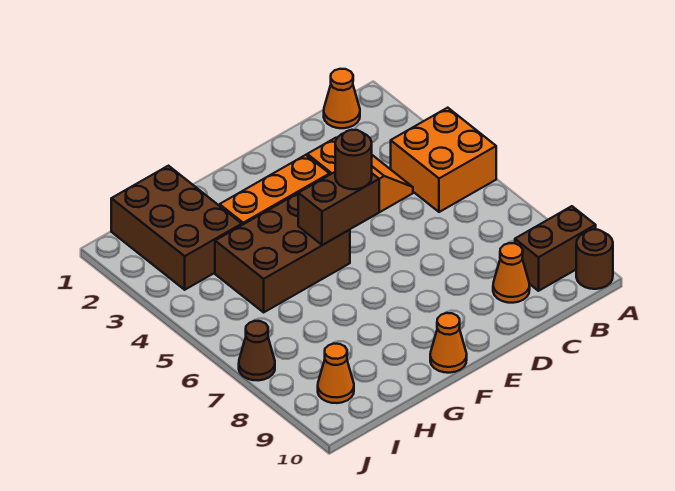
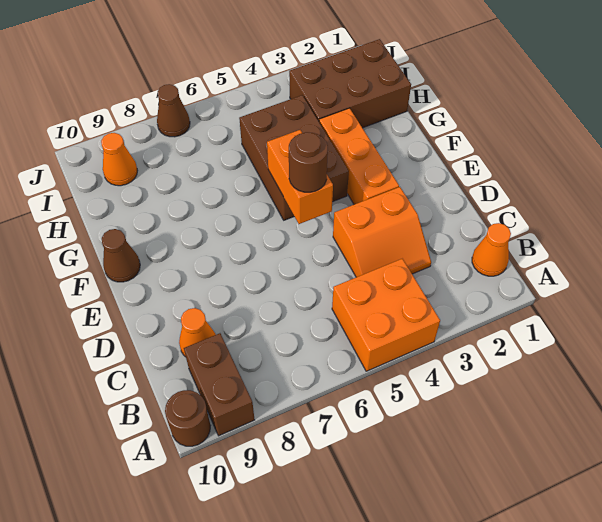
brown 1x2 brick [298,172,379,245] -> orange 1x2 brick [267,130,333,224]
orange 1x1 cone [430,313,467,373] -> brown 1x1 cone [102,229,140,282]

